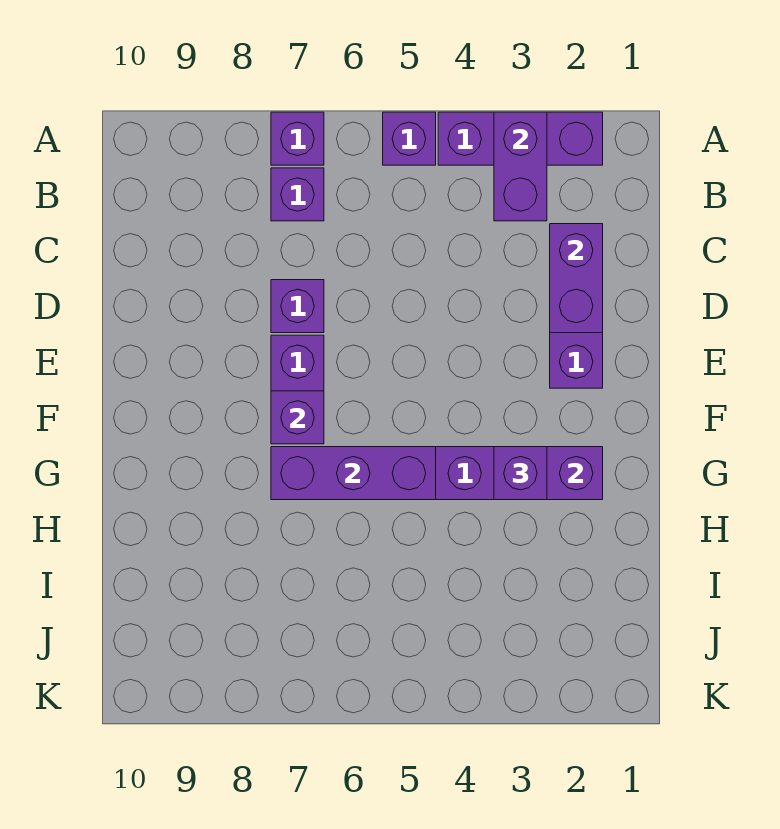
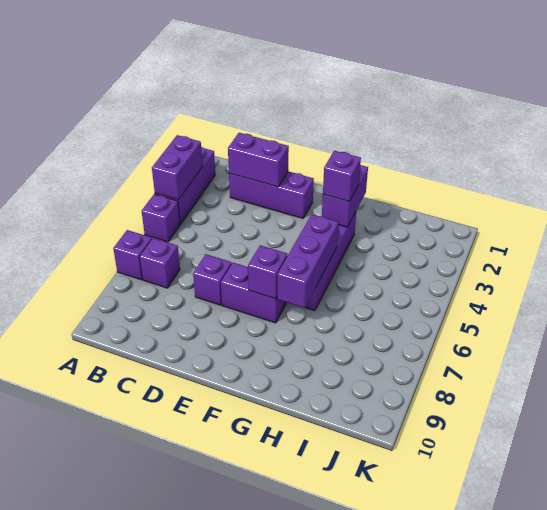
purple 1x2 brick [494,112,547,221] -> purple 1x2 brick turned to [152,135,202,200]

